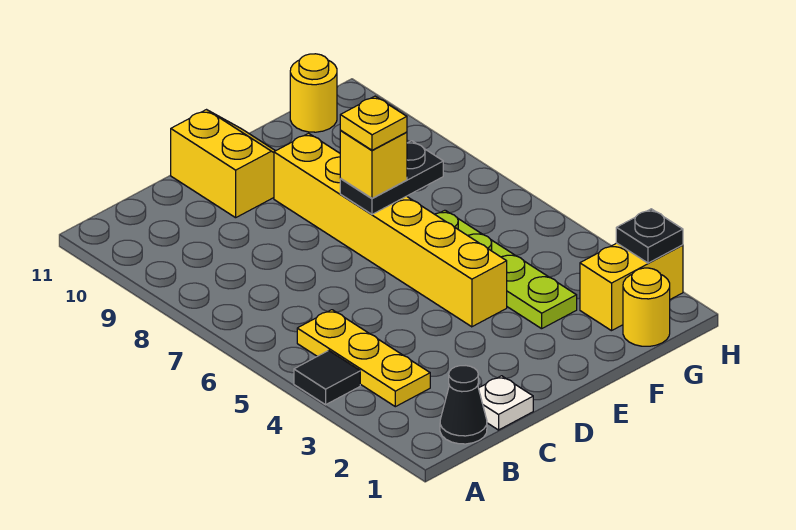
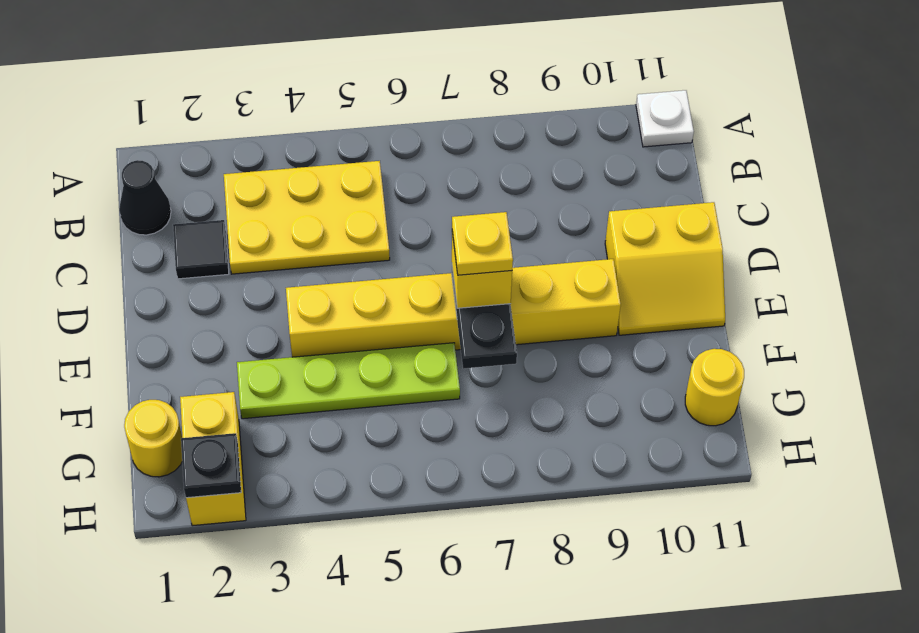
black 1x1 tile [294,351,360,405] -> black 1x1 tile moved to [173,220,229,279]
yellow 1x3 plate [297,310,430,407] -> yellow 2x3 plate [224,161,390,274]
white 1x1 plate [479,376,533,430] -> white 1x1 plate moved to [636,90,694,147]

